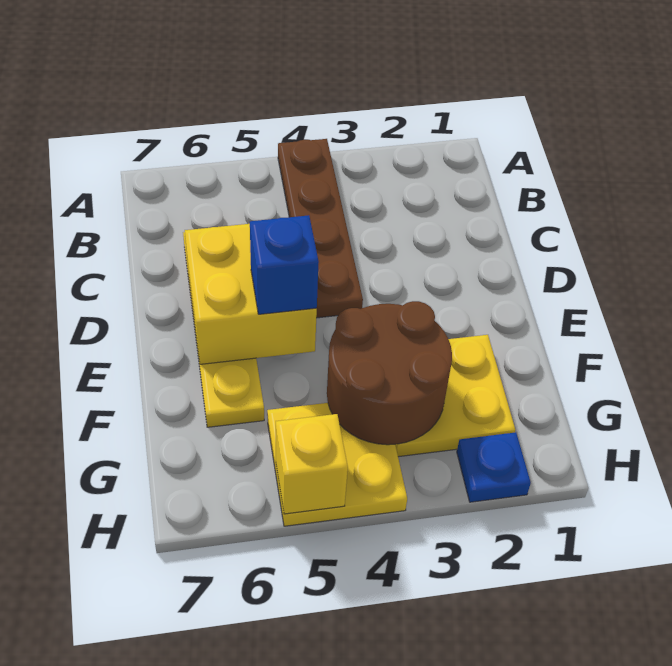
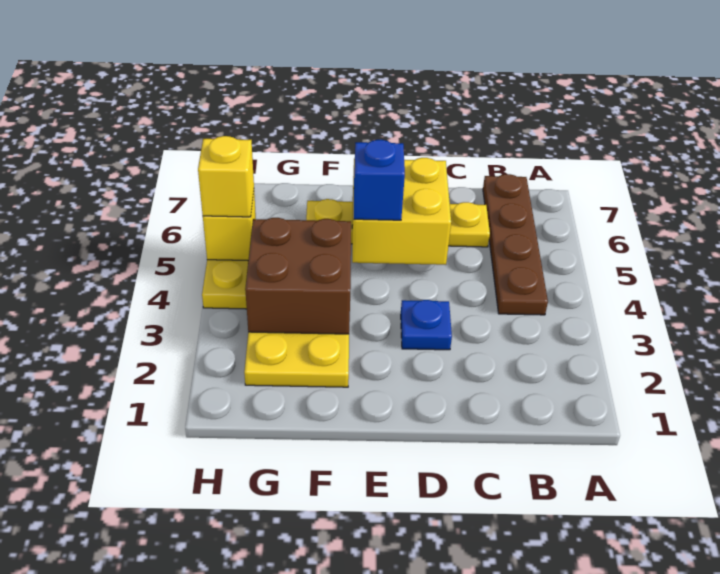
brown 1x4 plate [278,139,363,318] -> brown 1x4 plate turned to [483,174,548,315]
brown 2x2 round brick [327,301,452,445] -> brown 2x2 brick [245,218,351,334]
blue 1x1 plate [457,432,531,502] -> blue 1x1 plate moved to [401,300,452,350]
none -> yellow 1x1 brick [198,136,254,217]

